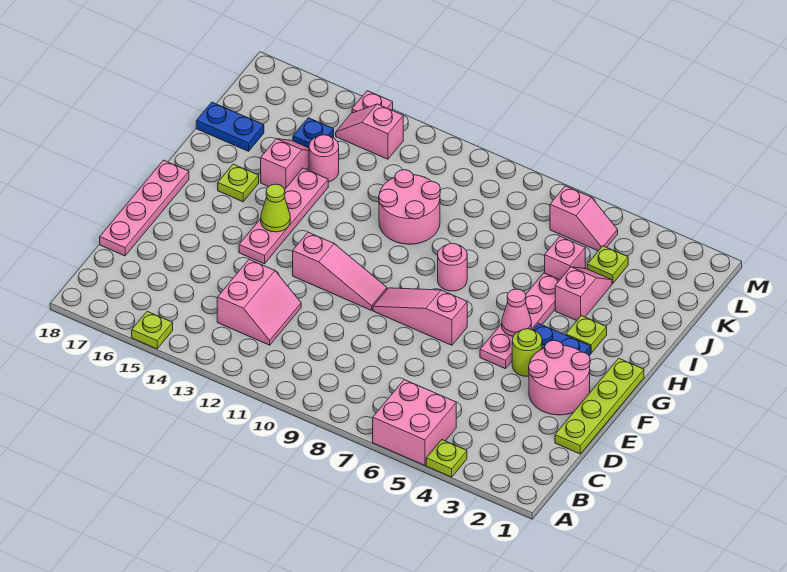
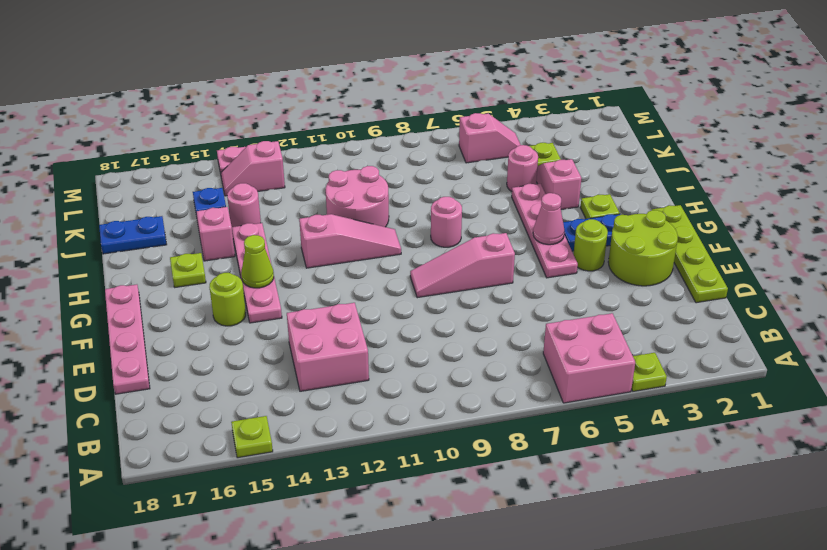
pink 2x2 slope [217,259,301,345] -> pink 2x2 brick [287,303,369,391]
pink 2x2 round brick [529,340,590,415] -> lime 2x2 round brick [608,210,678,286]
pink 1x3 slope [293,232,387,310] -> pink 1x3 slope moved to [299,214,401,268]
none -> lime 1x1 round brick [209,273,246,326]
pink 1x1 brick [545,237,585,280] -> pink 1x1 round brick [507,145,538,191]

